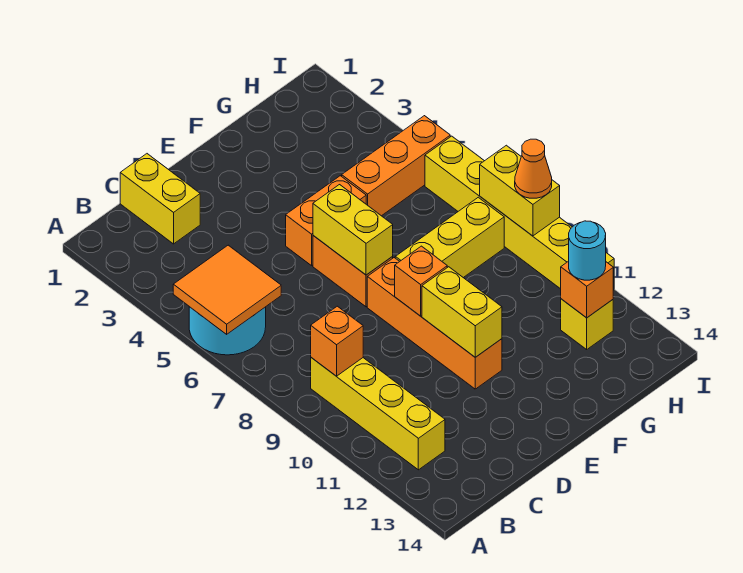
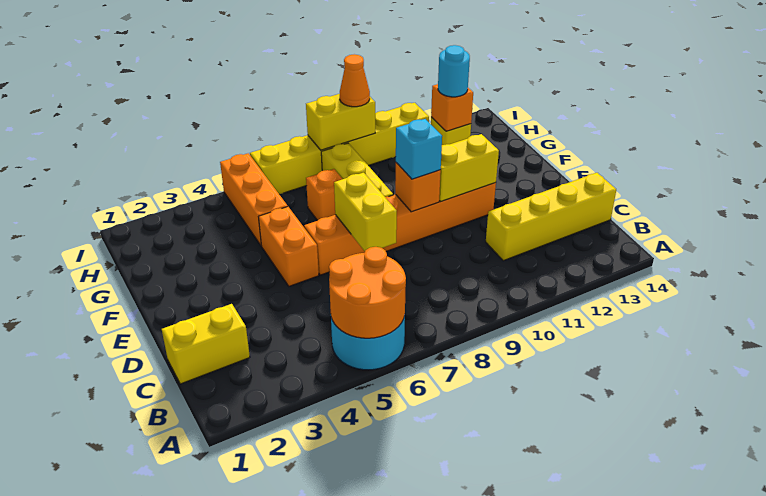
orange 2x2 tile [173,245,281,334] -> orange 2x2 round brick [329,247,406,338]
yellow 1x4 brick [311,358,445,470] -> yellow 1x4 brick moved to [486,173,616,261]
orange 1x1 brick [311,306,363,376] -> orange 1x1 brick moved to [306,169,342,220]
yellow 1x2 brick [313,185,393,275] -> yellow 1x2 brick turned to [334,173,397,251]
none -> cyan 1x1 brick [396,119,442,179]

